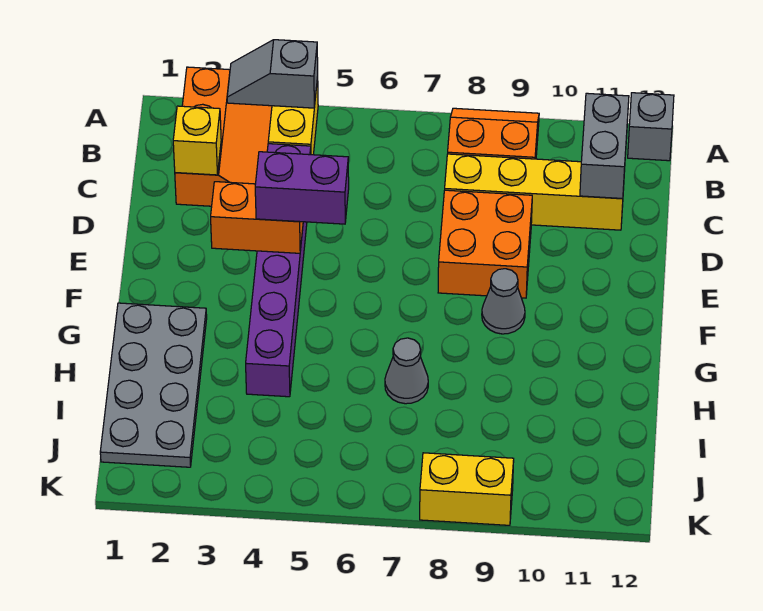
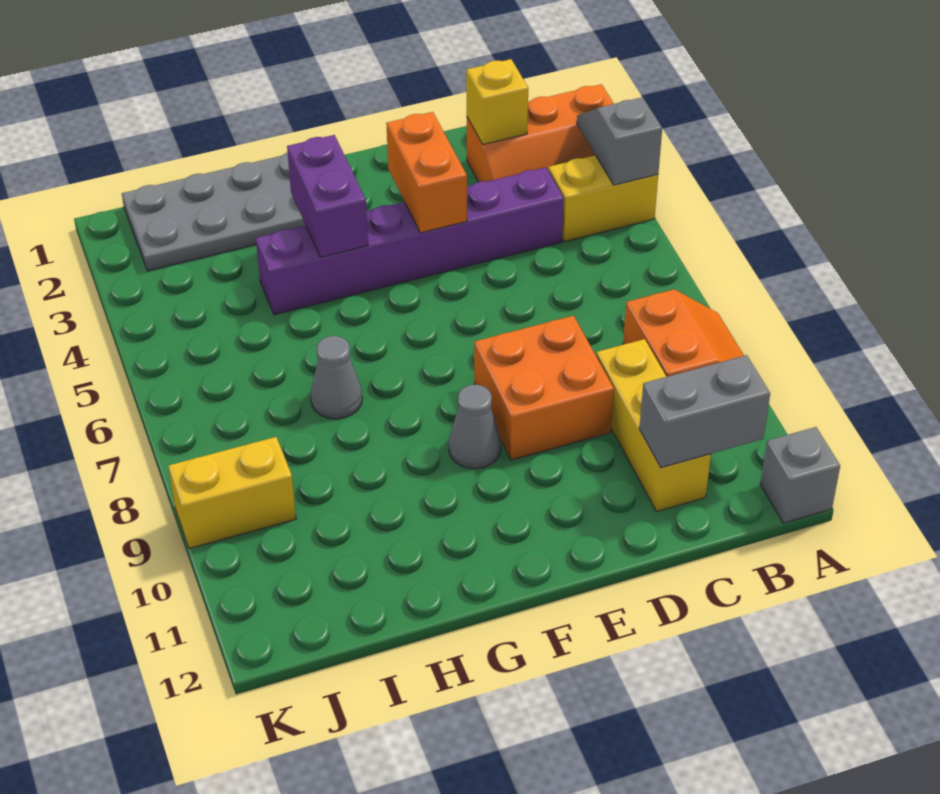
yellow 1x4 brick [445,154,624,230] -> yellow 1x3 brick [596,339,711,512]
purple 1x2 brick [255,152,349,224] -> purple 1x2 brick moved to [287,135,368,257]
yellow 1x2 brick [420,453,514,525] -> yellow 1x2 brick turned to [168,437,296,549]

